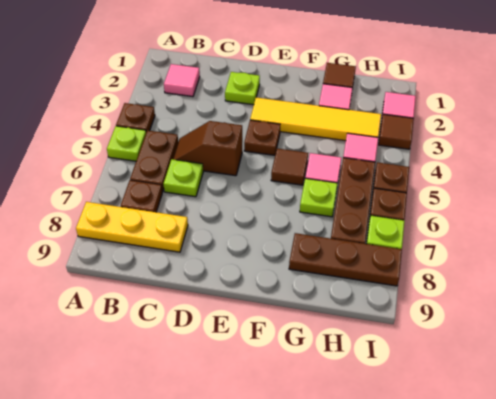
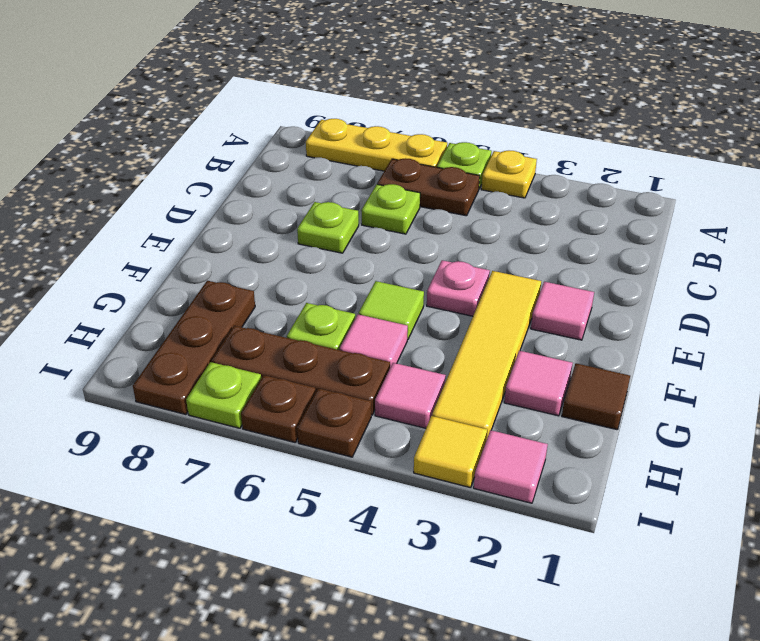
brown 1x1 plate [116,103,155,132] -> yellow 1x1 plate [481,150,537,198]
yellow 1x3 plate [76,202,188,252] -> yellow 1x3 plate turned to [306,119,447,171]
pink 1x1 tile [164,64,200,97] -> pink 1x1 tile moved to [531,282,594,340]
brown 1x1 plate [121,180,162,212] -> none
brown 1x2 slope [173,121,242,176] -> none
lime 1x1 plate [225,72,260,105] -> lime 1x1 plate moved to [297,202,359,253]
brown 1x1 plate [244,120,280,155] -> pink 1x1 plate [427,260,490,316]
brown 1x1 tile [271,148,308,185] -> lime 1x1 tile [359,281,424,340]
brown 1x1 tile [379,114,414,149] -> yellow 1x1 tile [414,416,487,488]

